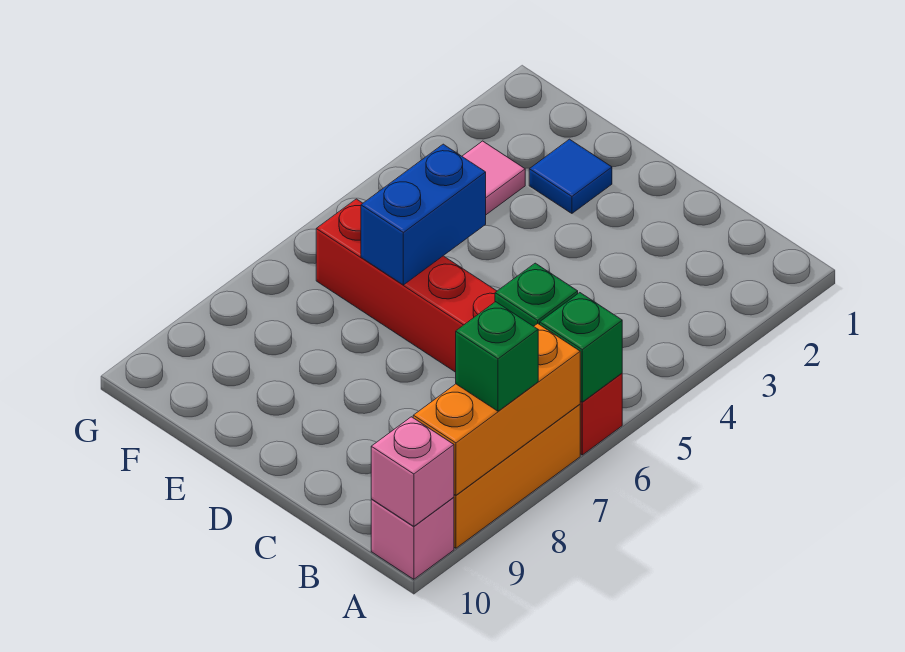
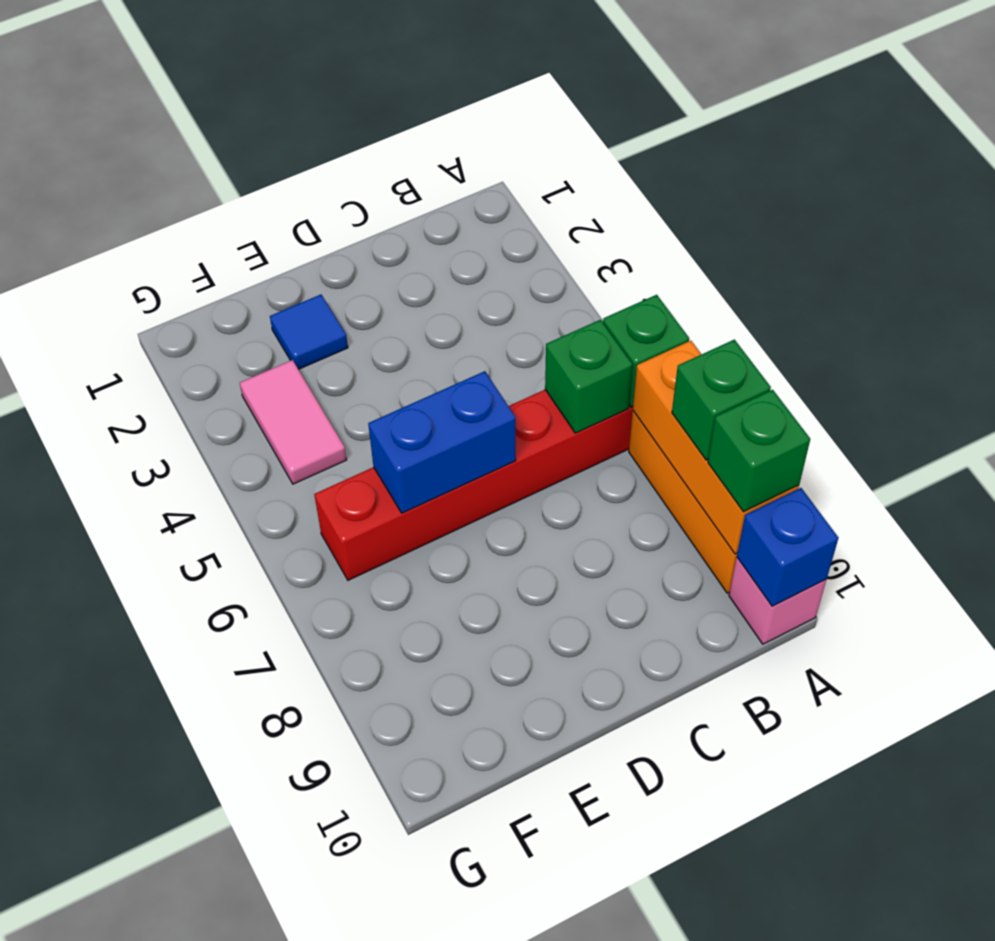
none -> green 1x1 brick [708,390,810,512]
pink 1x1 brick [371,417,454,526] -> blue 1x1 brick [737,488,839,606]
blue 1x2 brick [361,144,486,285] -> blue 1x2 brick turned to [368,371,516,513]

